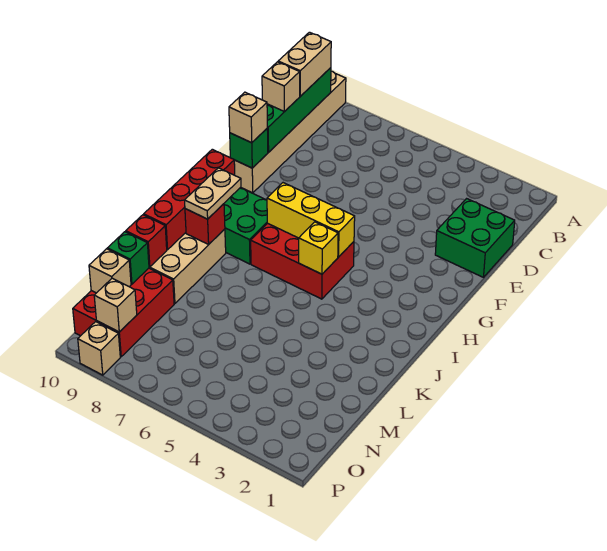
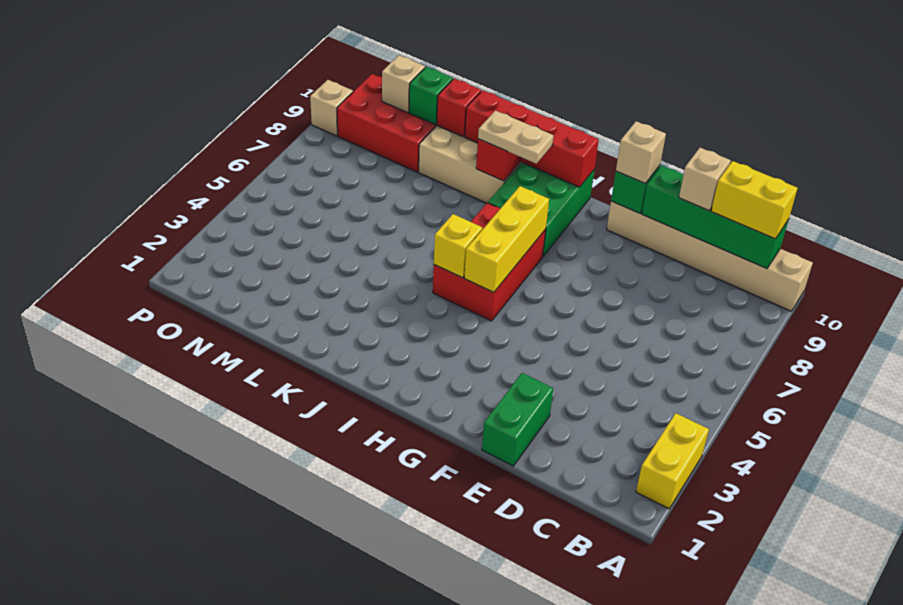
none -> yellow 1x2 brick [636,413,709,509]
tan 1x2 brick [278,32,331,96] -> yellow 1x2 brick [711,161,797,239]
green 2x2 brick [435,199,515,277] -> green 1x2 brick [482,373,553,466]
tan 1x1 brick [94,278,137,332] -> none

